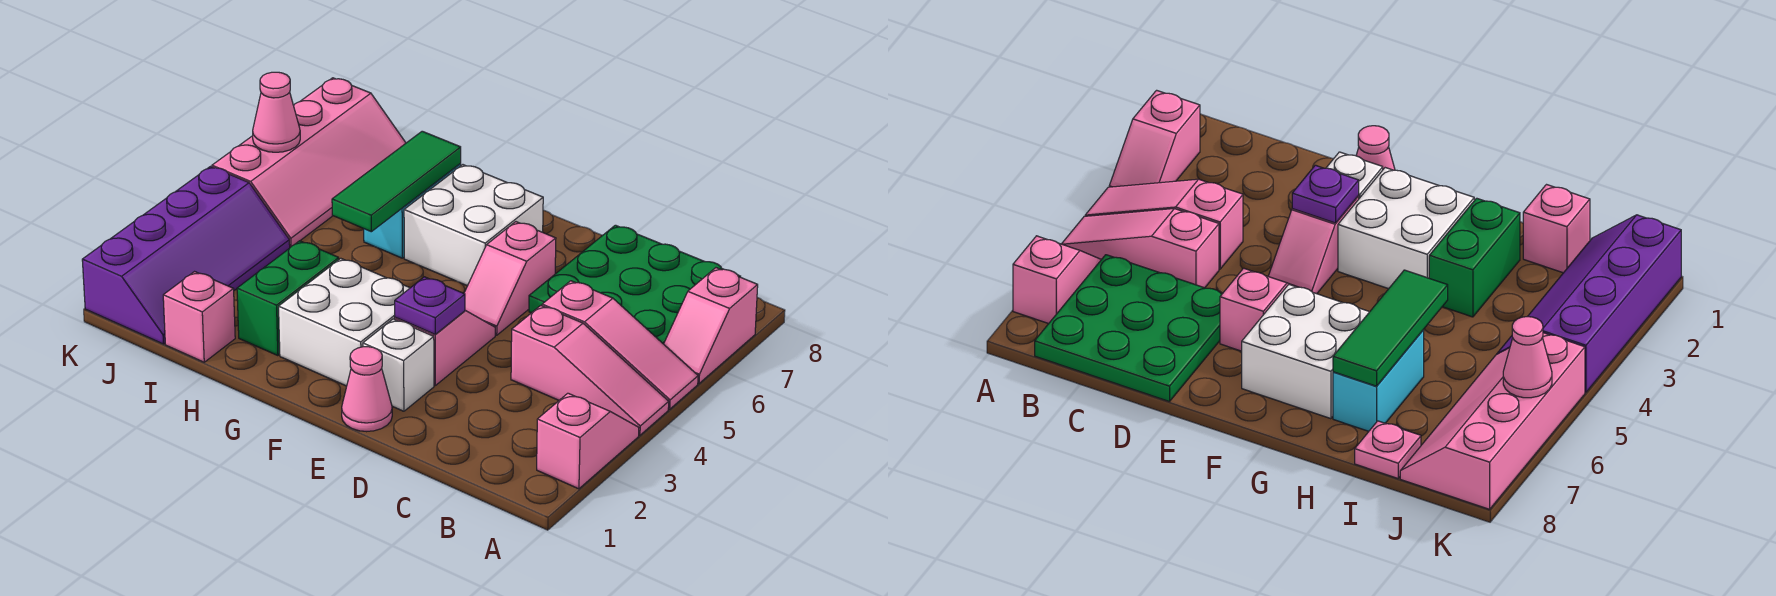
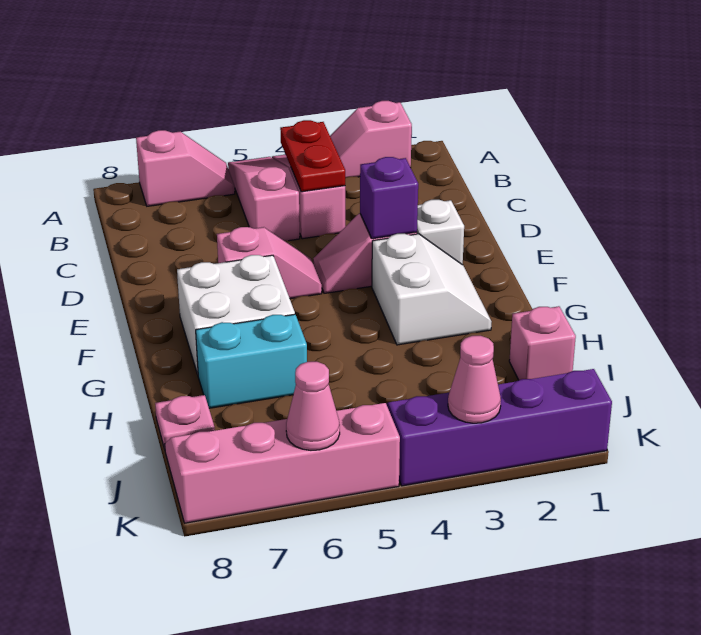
none -> red 1x2 plate [280,120,345,192]
green 3x3 plate [529,225,741,344] -> none
pink 1x1 cone [342,347,392,432] -> pink 1x1 cone moved to [448,336,501,423]
purple 1x1 plate [395,277,465,335] -> purple 1x1 brick [360,157,418,239]
white 2x2 brick [279,258,410,386] -> white 2x2 slope [372,234,492,345]
green 1x2 brick [237,241,339,356] -> none
green 1x3 tile [332,131,461,232] -> none

